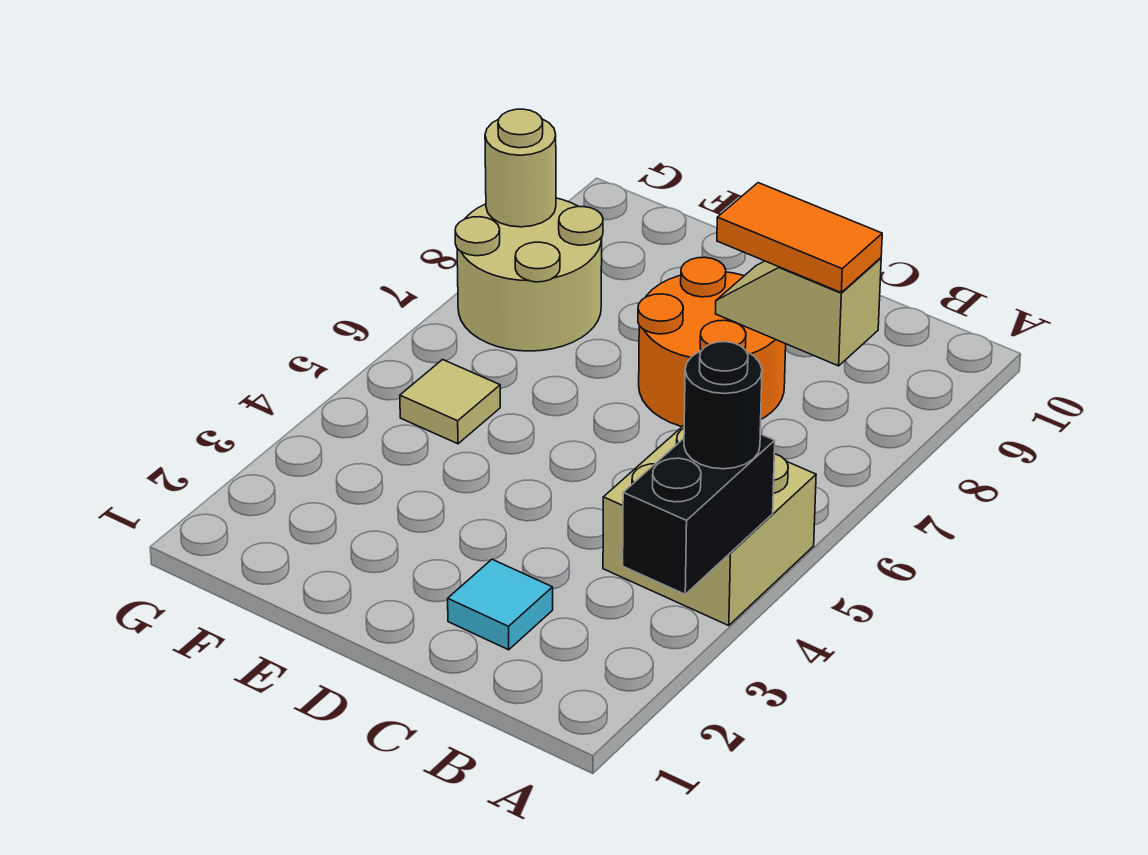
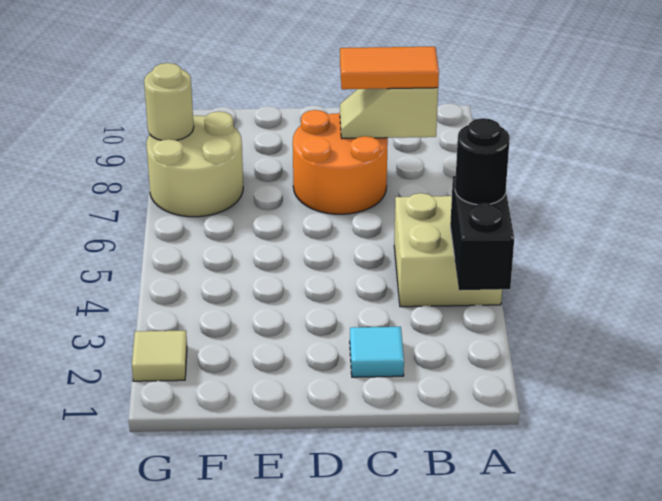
tan 1x1 tile [400,360,500,444] -> tan 1x1 tile moved to [132,330,187,381]

